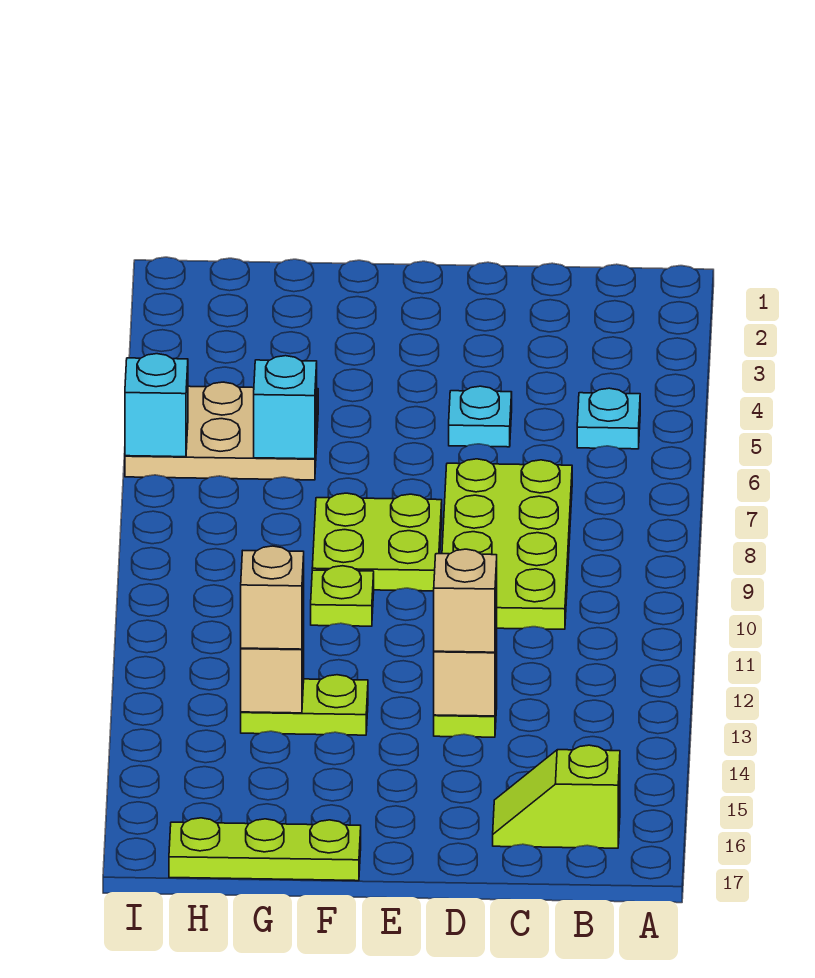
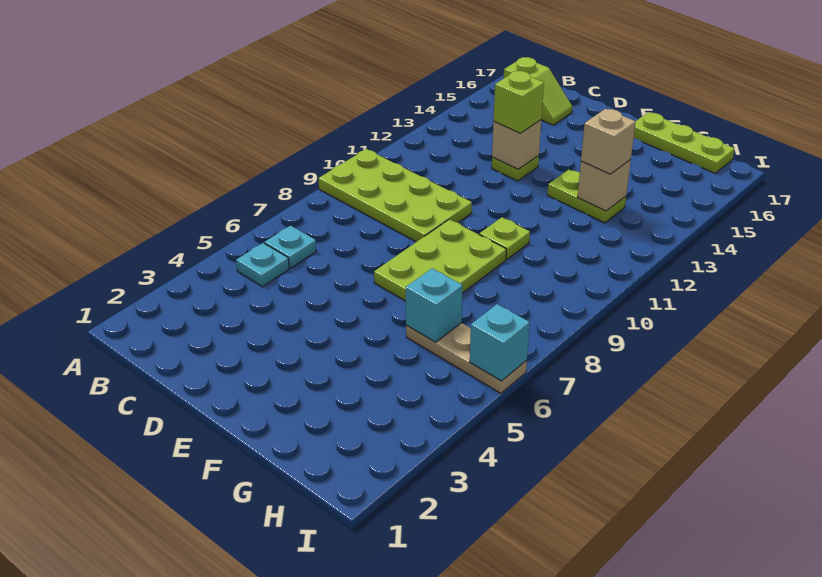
lime 2x4 plate [442,459,572,629] -> lime 2x4 plate turned to [318,149,472,242]
cyan 1x1 plate [449,386,512,447] -> cyan 1x1 plate moved to [264,226,316,268]
tan 1x1 brick [434,549,497,652] -> lime 1x1 brick [494,71,544,133]
lime 2x2 plate [312,493,442,591] -> lime 2x3 plate [374,219,506,301]
tan 2x3 plate [125,382,318,480] -> tan 1x3 plate [406,323,527,393]

